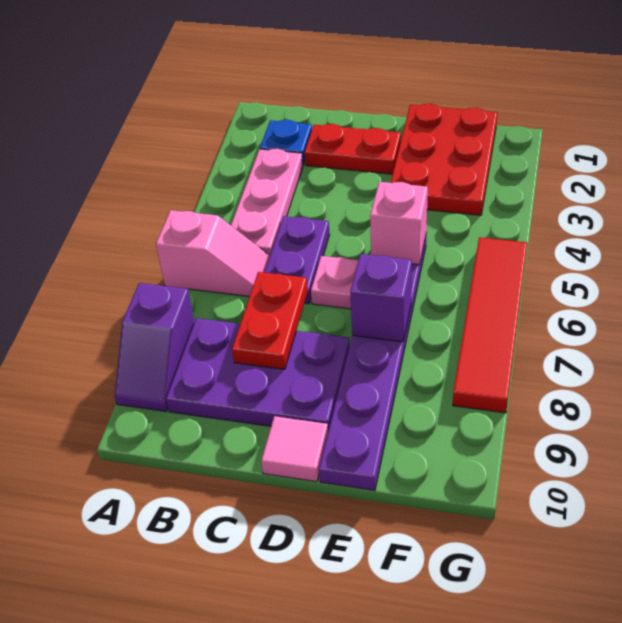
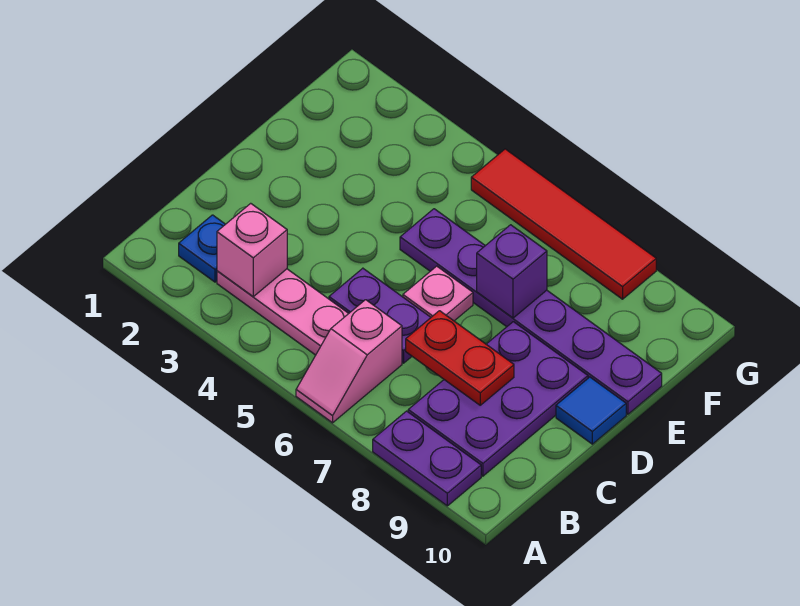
pink 1x2 slope [156,210,270,297] -> pink 1x2 slope turned to [296,300,402,423]
purple 1x2 slope [115,283,194,411] -> purple 1x2 plate [373,411,481,506]
red 1x2 plate [305,124,401,174] -> none
pink 1x1 tile [261,416,328,482] -> blue 1x1 tile [556,377,626,444]
red 2x3 plate [391,104,497,215] -> none
pink 1x1 brick [370,182,428,265] -> pink 1x1 brick moved to [217,203,287,296]

